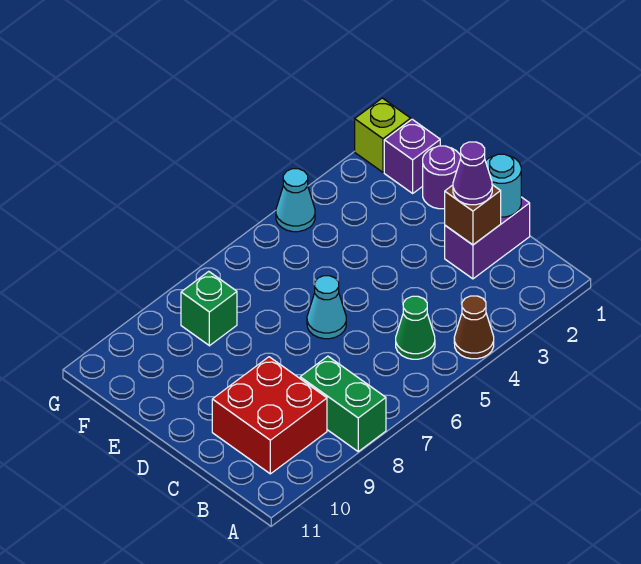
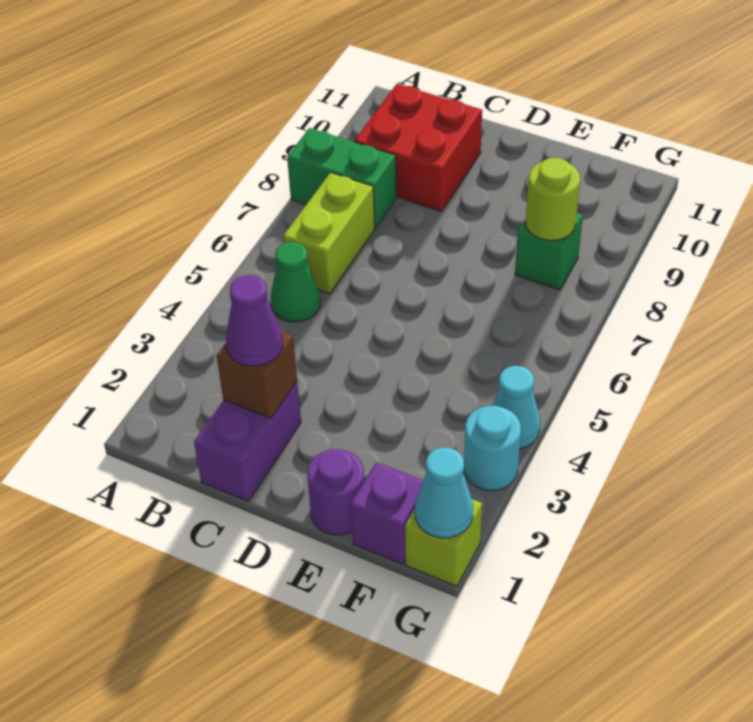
brown 1x1 cone [454,296,494,359] -> none
none -> lime 1x2 brick [283,173,375,294]
cyan 1x1 round brick [486,154,521,217] -> cyan 1x1 round brick moved to [464,406,521,490]
cyan 1x1 cone [307,276,346,339] -> cyan 1x1 cone moved to [415,447,473,538]
none -> lime 1x1 round brick [526,158,580,241]

